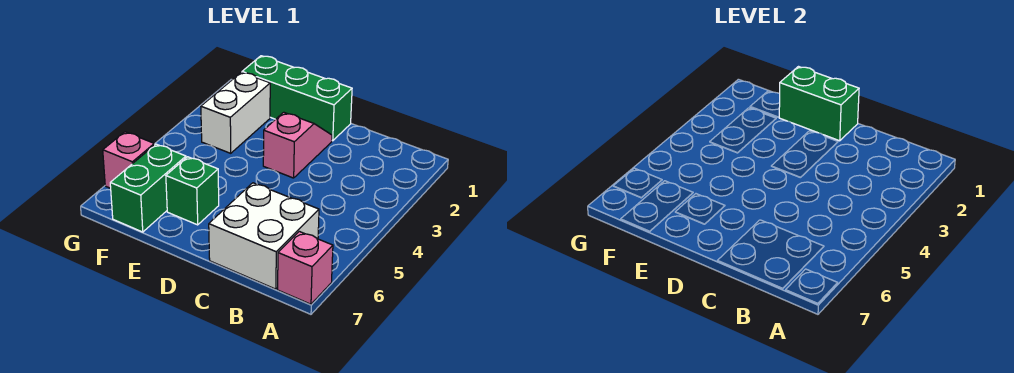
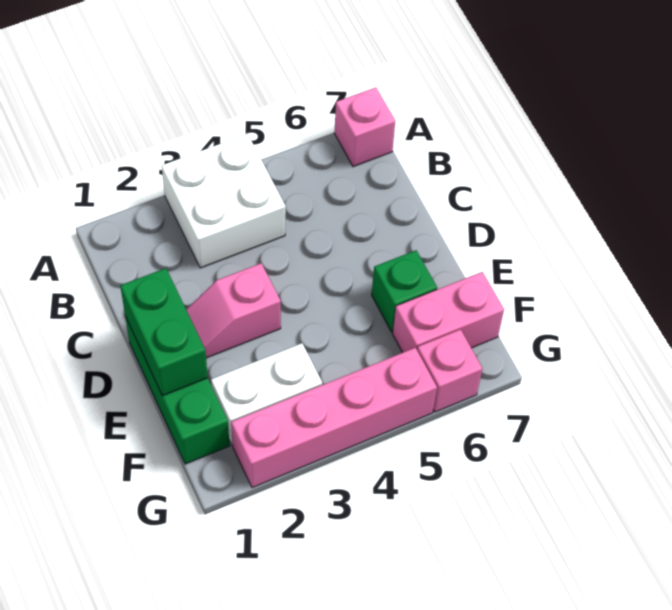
white 2x2 brick [209,183,319,289] -> white 2x2 brick moved to [162,134,286,268]
green 1x2 brick [110,144,186,232] -> pink 1x2 brick [393,272,504,353]
none -> pink 1x4 brick [231,348,437,488]

